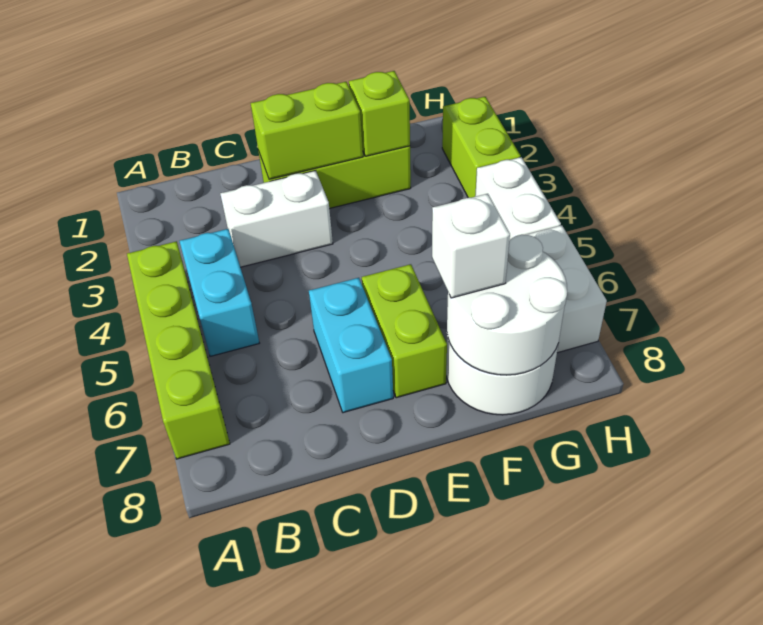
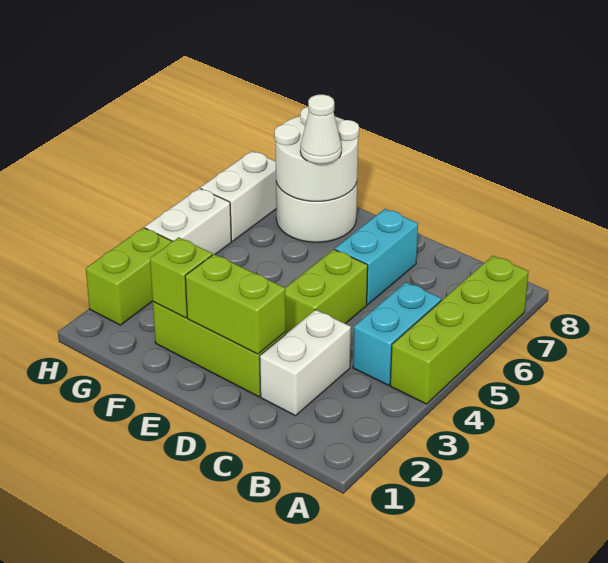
white 1x2 brick [220,171,333,267] -> white 1x2 brick turned to [260,310,351,416]
lime 1x2 brick [362,264,447,398] -> lime 1x2 brick moved to [285,249,368,334]
white 1x1 brick [432,194,510,298] -> white 1x1 cone [300,94,341,164]

